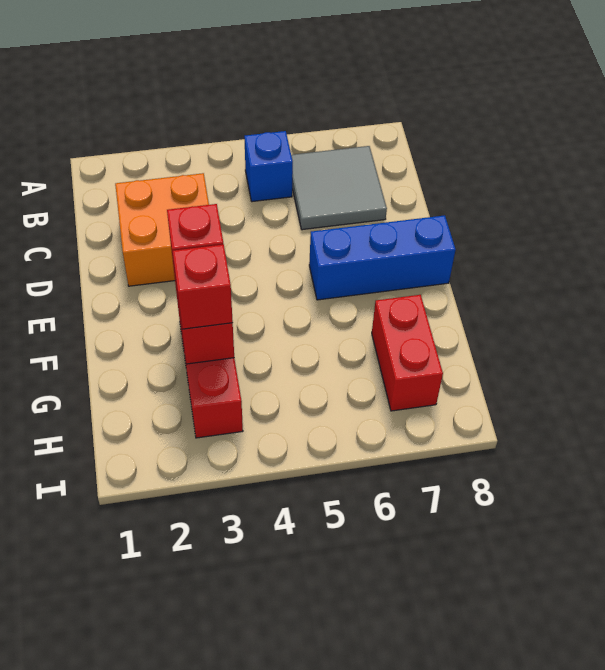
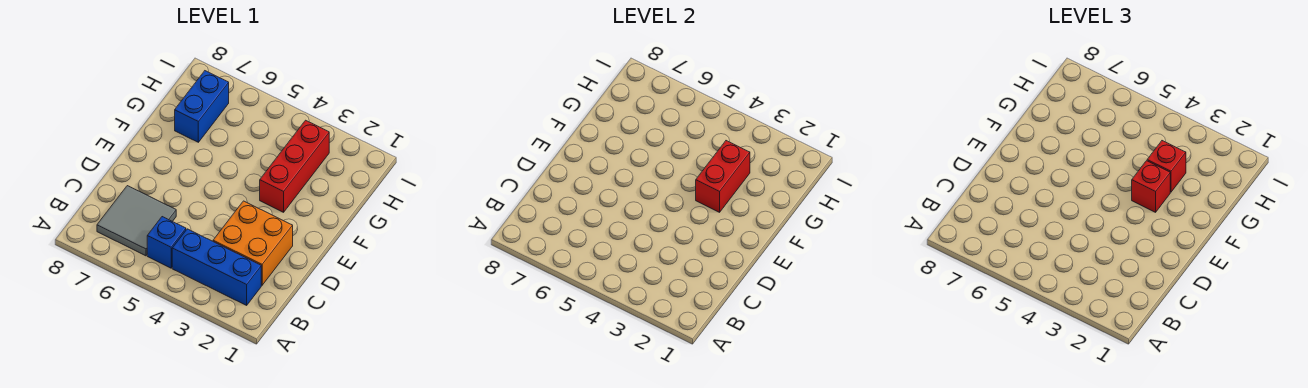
blue 1x3 brick [309,215,456,300] -> blue 1x3 brick moved to [172,229,261,305]
red 1x2 brick [372,295,443,411] -> blue 1x2 brick [175,71,229,142]

